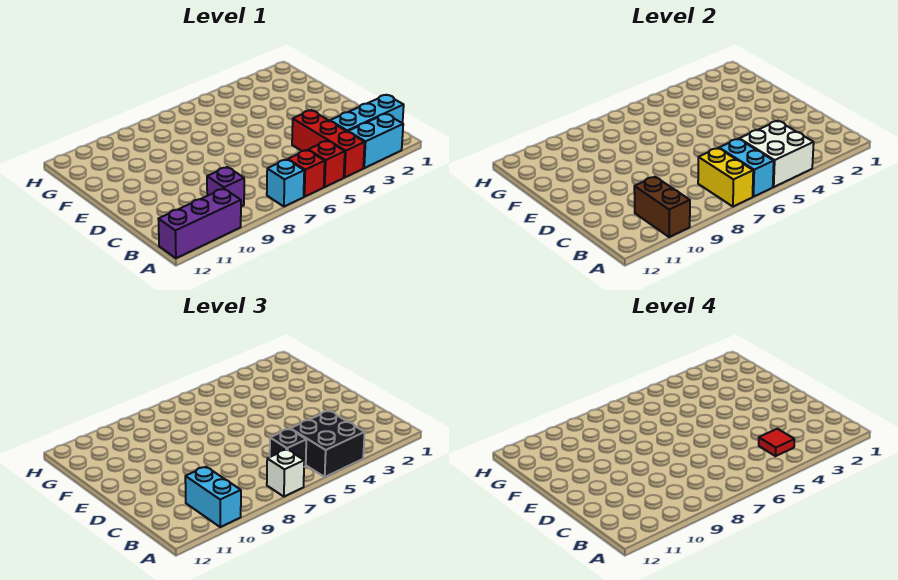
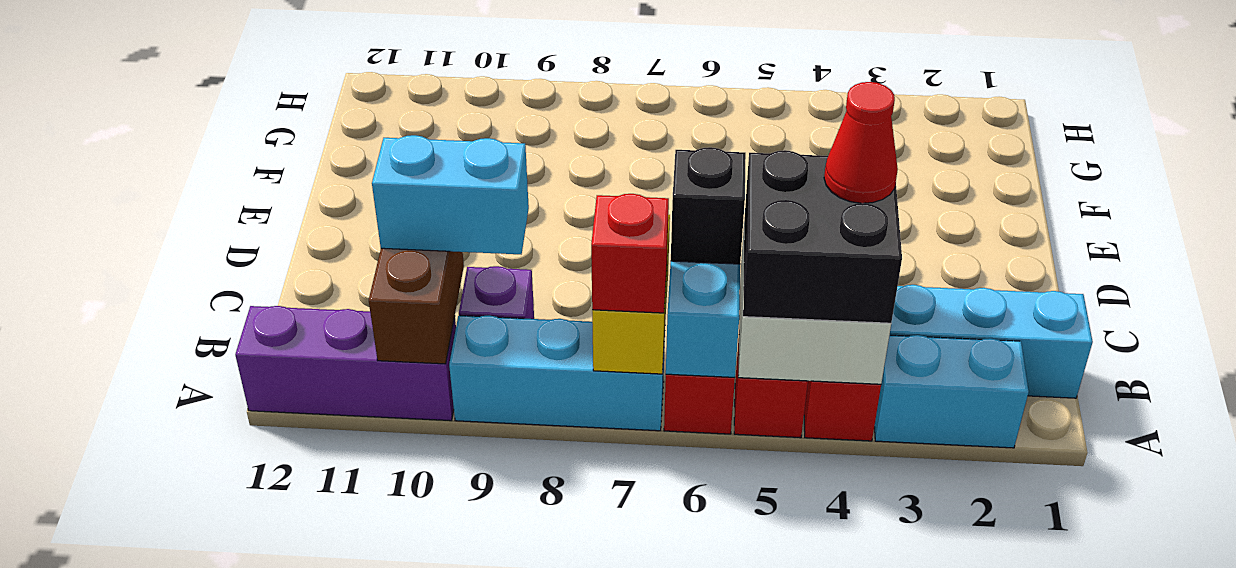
cyan 1x1 brick [267,159,304,207] -> cyan 1x3 brick [449,316,665,431]
white 1x1 brick [267,449,304,497] -> red 1x1 brick [591,194,669,313]
cyan 1x2 brick [185,467,241,527] -> cyan 1x2 brick turned to [372,135,529,254]
red 1x1 tile [759,429,794,456] -> red 1x1 cone [824,82,898,203]

